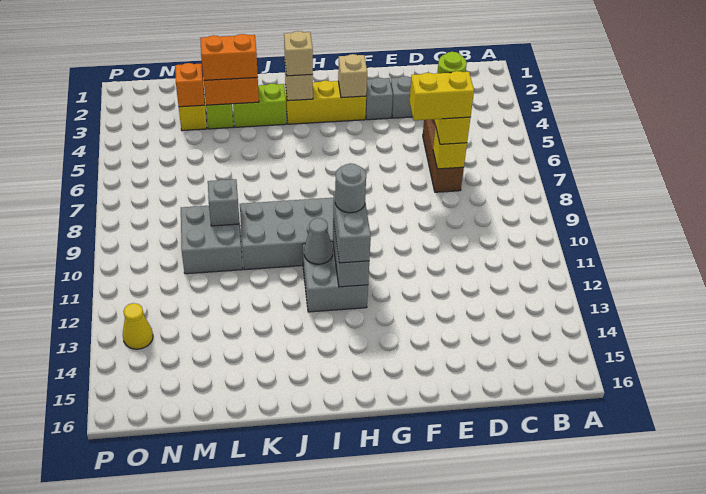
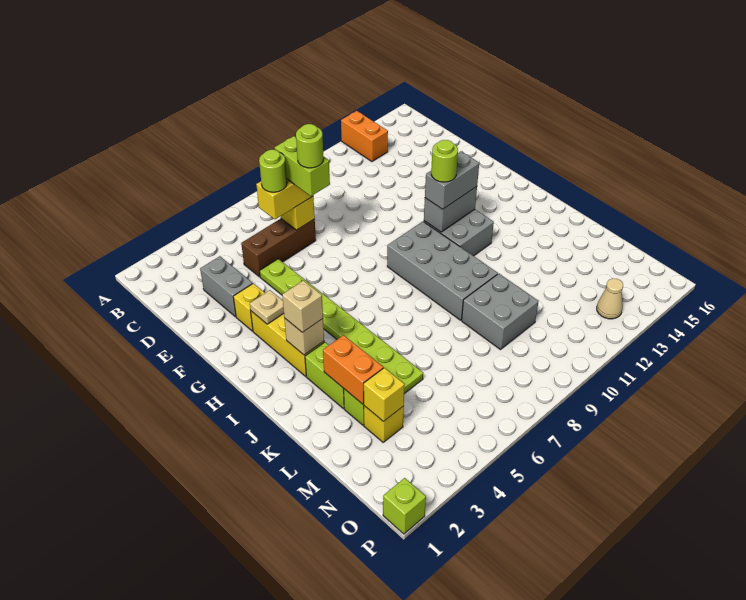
yellow 1x2 brick [409,71,474,120] -> lime 1x2 brick [275,136,330,196]
none -> lime 1x8 plate [260,259,423,394]
none -> lime 1x1 round brick [296,124,324,168]
grey 1x1 brick [366,78,393,120] -> yellow 1x1 brick [233,283,265,331]
tan 1x1 brick [338,54,367,98] -> tan 1x1 plate [250,290,284,324]
grey 1x1 round brick [335,163,366,213] -> lime 1x1 round brick [431,140,458,182]
grey 1x1 cone [304,218,333,264] -> none
orange 1x2 brick [200,34,258,80] -> orange 1x2 brick moved to [341,111,388,162]
grey 1x1 brick [208,179,239,226] -> none
orange 1x1 brick [175,63,205,107] -> yellow 1x1 brick [364,368,404,422]
yellow 1x1 cone [123,303,153,349] -> tan 1x1 cone [597,278,623,319]
none -> lime 1x1 brick [383,478,426,534]

